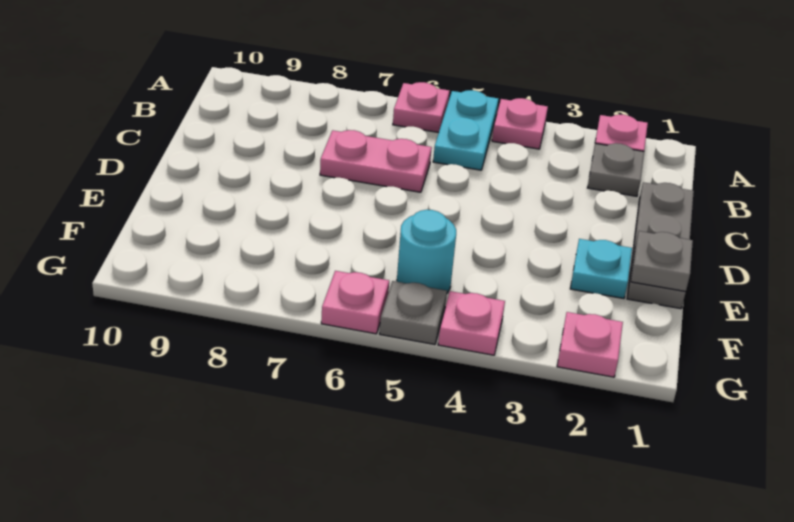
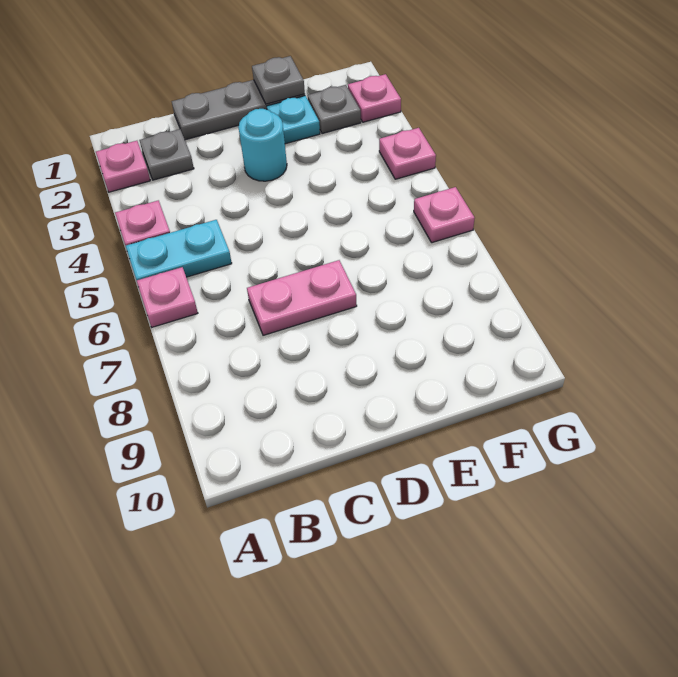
pink 1x2 plate [320,130,432,192] -> pink 1x2 plate turned to [247,260,357,335]
cyan 1x1 round brick [397,210,456,293] -> cyan 1x1 round brick moved to [238,109,287,181]
grey 1x1 plate [380,281,447,345] -> grey 1x1 plate moved to [308,85,361,134]

